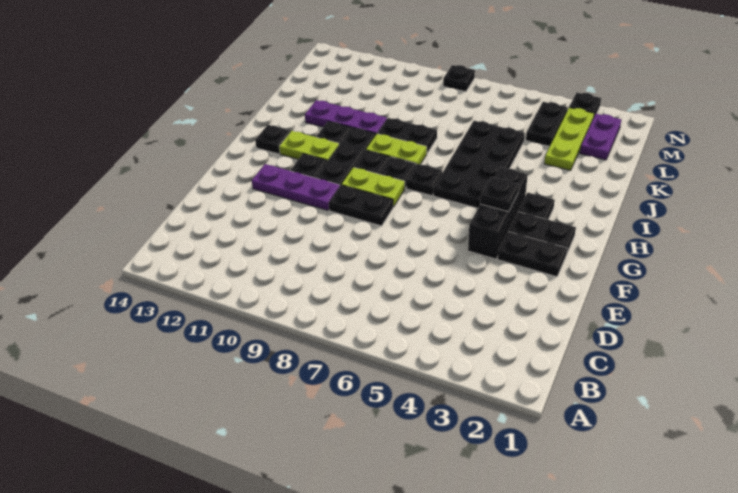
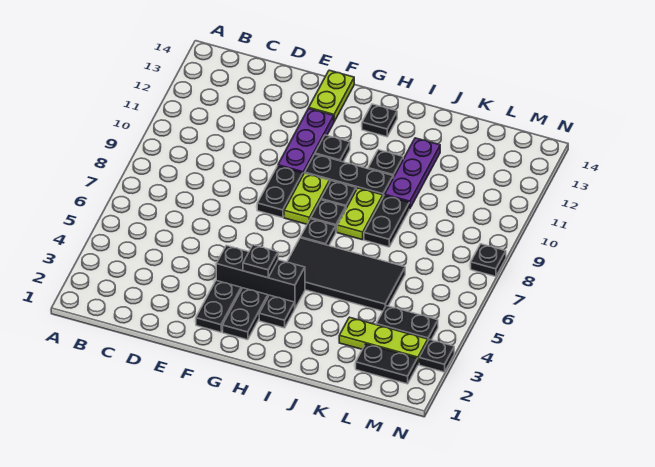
black 2x4 plate [433,121,525,208] -> black 2x4 tile [287,238,405,311]
lime 1x2 plate [279,131,339,161] -> lime 1x2 plate moved to [309,70,354,121]
purple 1x2 plate [580,114,621,160] -> black 1x2 plate [356,344,418,384]

